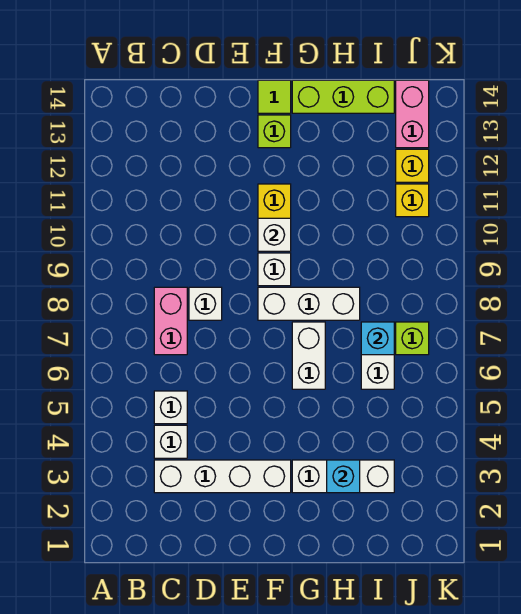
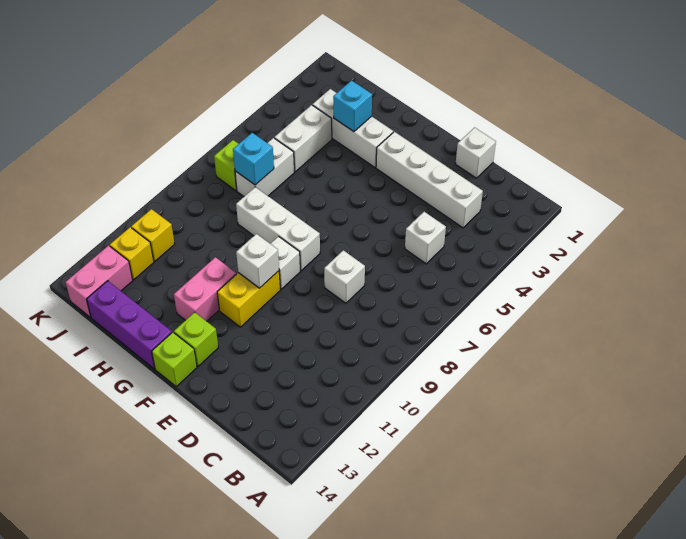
white 1x1 brick [154,425,187,458] -> white 1x1 brick moved to [456,128,496,178]
pink 1x2 brick [154,287,187,355] -> pink 1x2 brick moved to [174,257,236,321]
lime 1x1 tile [258,80,291,113] -> lime 1x1 brick [152,332,197,387]
white 1x2 brick [292,322,325,389] -> white 1x2 brick moved to [274,105,332,172]
lime 1x3 brick [292,80,394,113] -> purple 1x3 brick [87,281,172,369]

